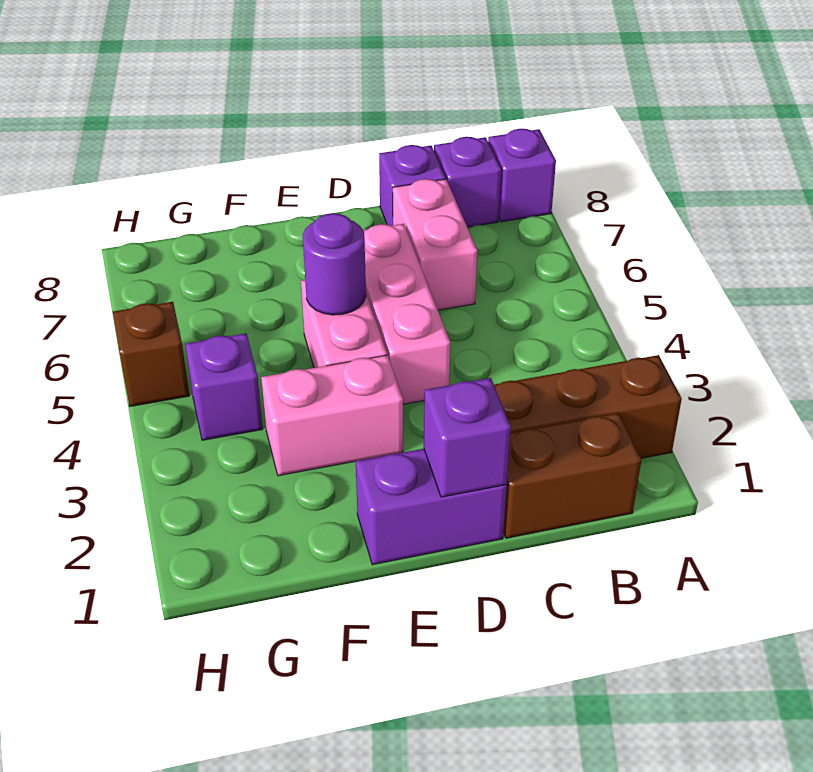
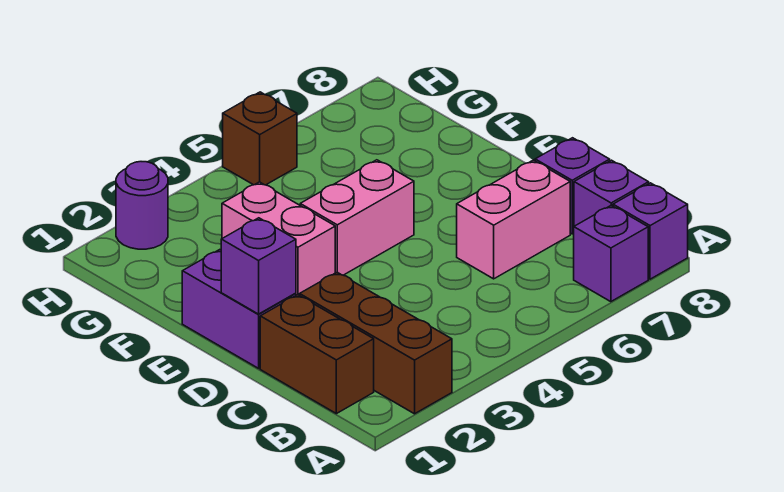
pink 1x3 brick [363,224,450,404] -> none
purple 1x1 round brick [303,213,366,315] -> purple 1x1 round brick moved to [116,162,168,249]
purple 1x1 brick [185,333,263,440] -> purple 1x1 brick moved to [574,205,648,302]

